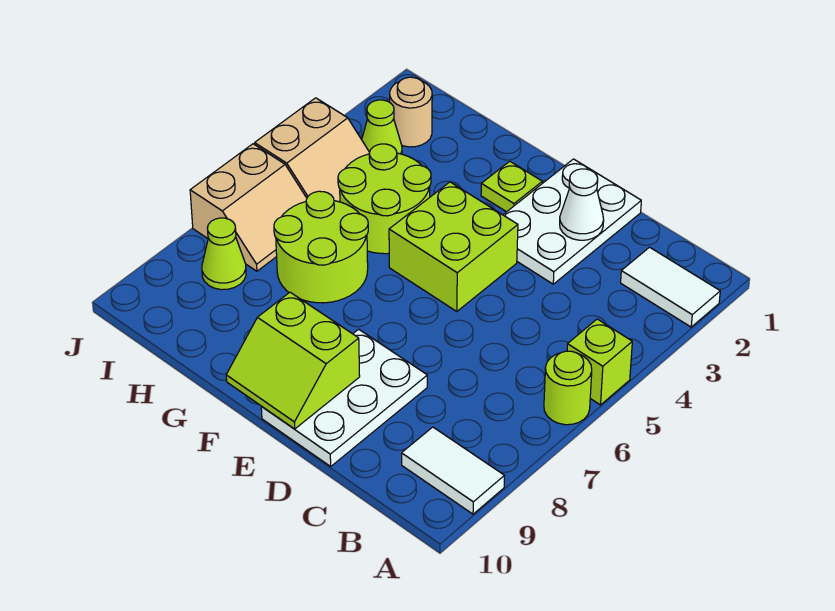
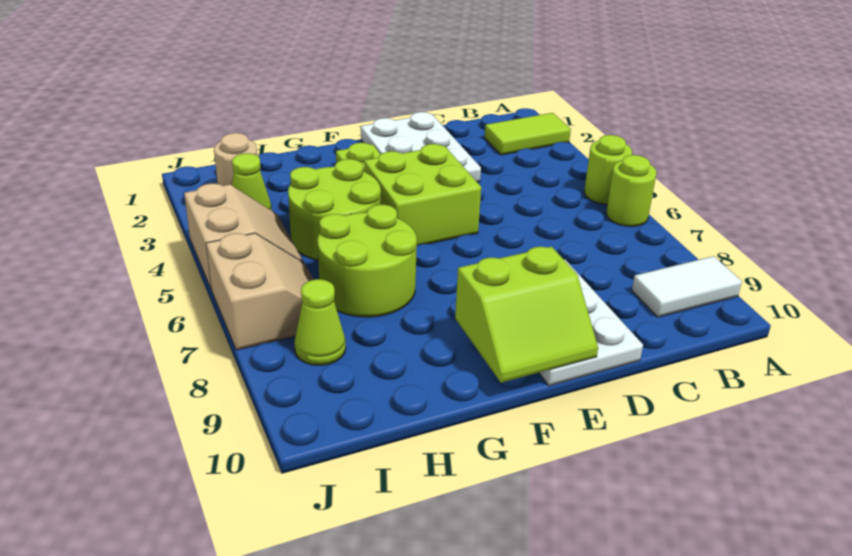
white 1x2 tile [621,247,720,327] -> lime 1x2 tile [484,113,571,155]
lime 1x1 brick [567,319,632,405] -> lime 1x1 round brick [584,135,632,204]
white 1x1 cone [560,169,604,240] -> none

